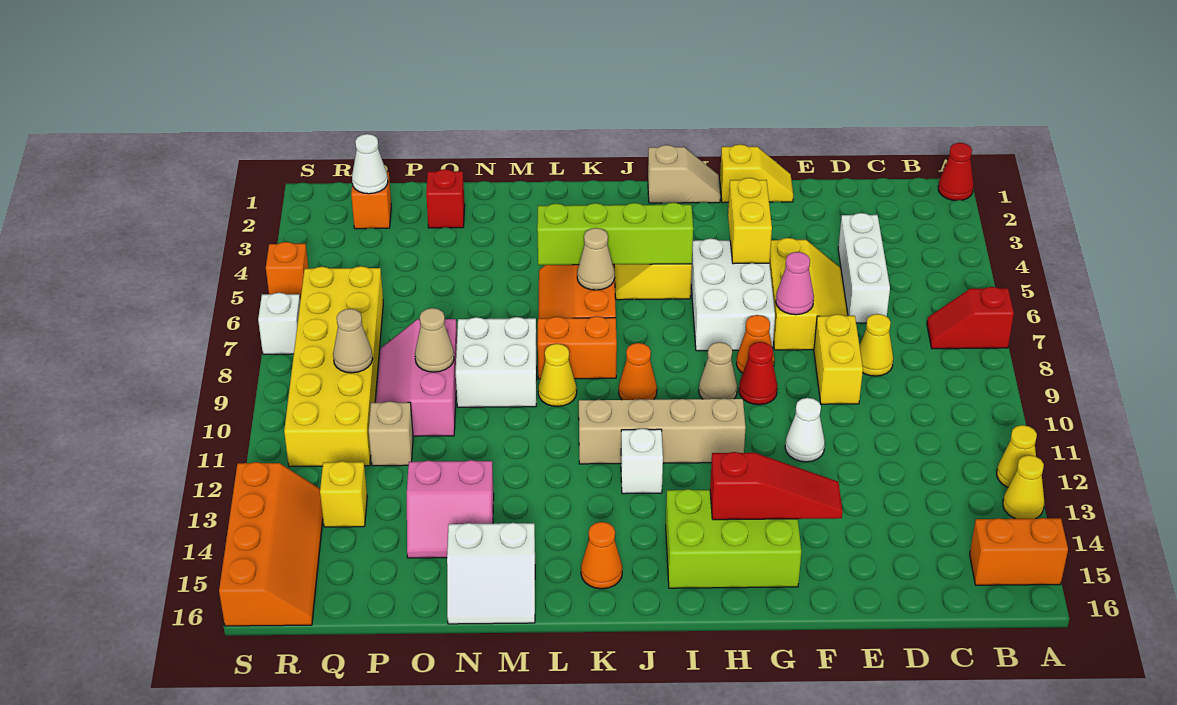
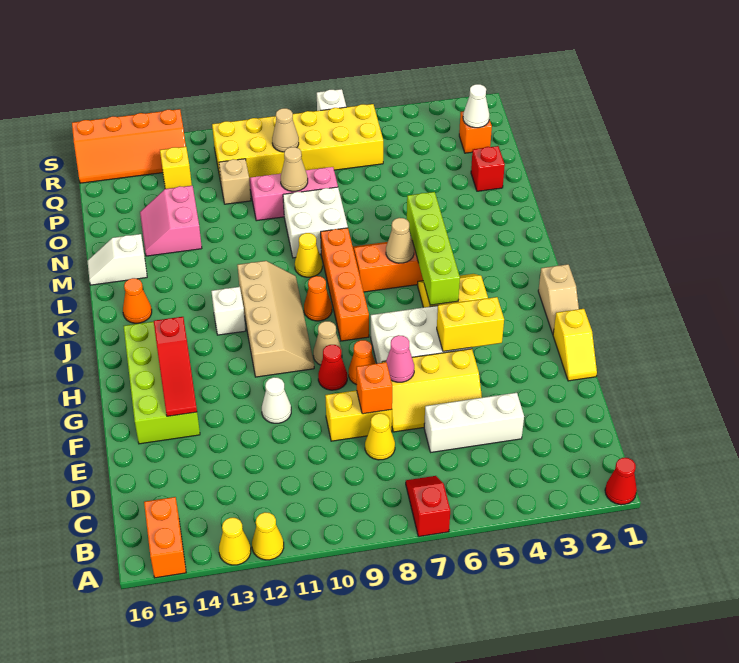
lime 2x3 brick [666,489,801,588] -> lime 2x4 brick [124,322,200,444]
orange 1x2 brick [538,316,617,379] -> orange 1x4 brick [321,228,369,341]
white 2x2 slope [447,523,535,624] -> white 1x2 slope [87,234,147,285]
orange 1x1 brick [266,242,308,300] -> orange 1x1 brick moved to [356,362,392,414]

